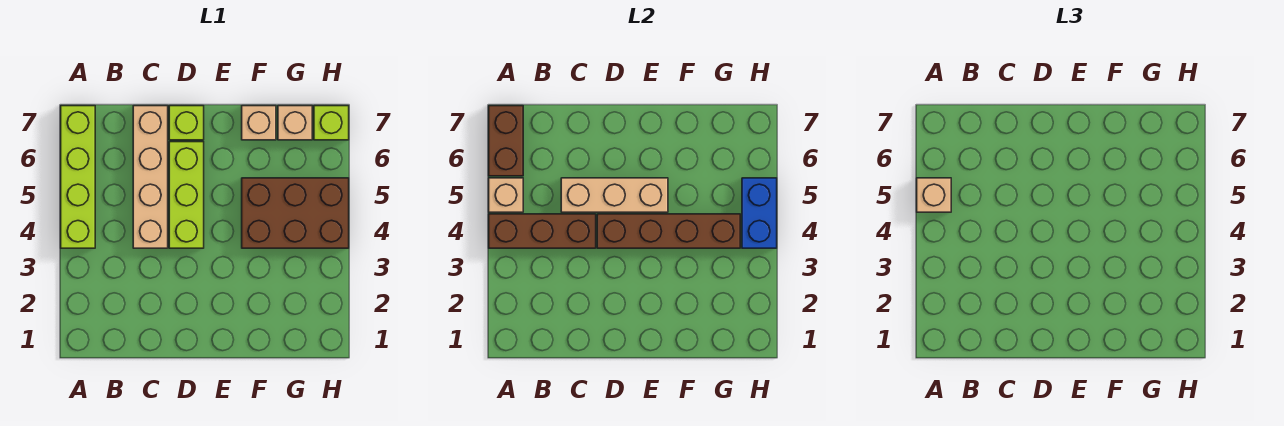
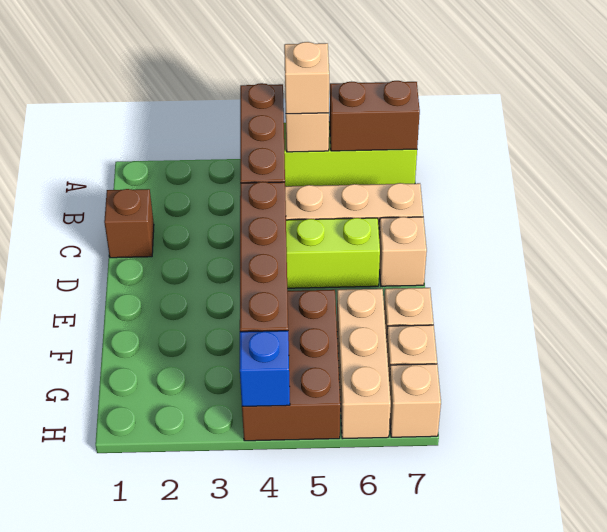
none -> brown 1x1 brick [104,189,154,258]
tan 1x3 brick [561,178,668,212] -> tan 1x3 brick moved to [337,289,391,439]
lime 1x1 brick [169,106,204,140] -> tan 1x1 brick [379,217,427,286]
blue 1x2 brick [742,178,777,248] -> blue 1x1 brick [240,331,290,406]
lime 1x1 brick [314,106,349,140] -> tan 1x1 brick [389,364,441,437]

